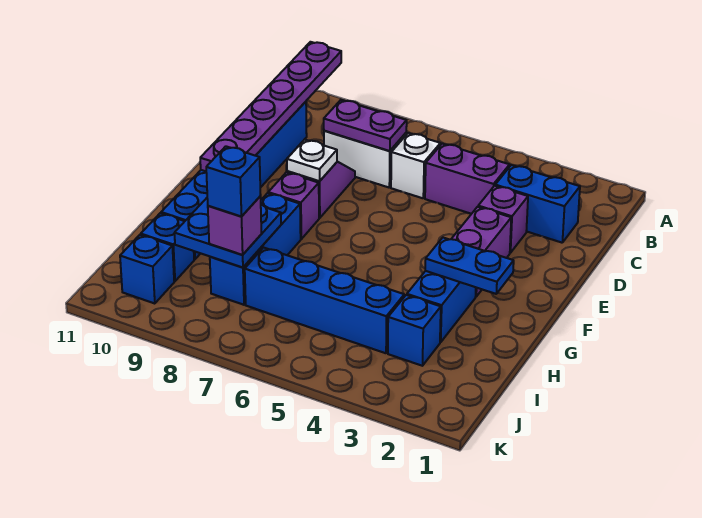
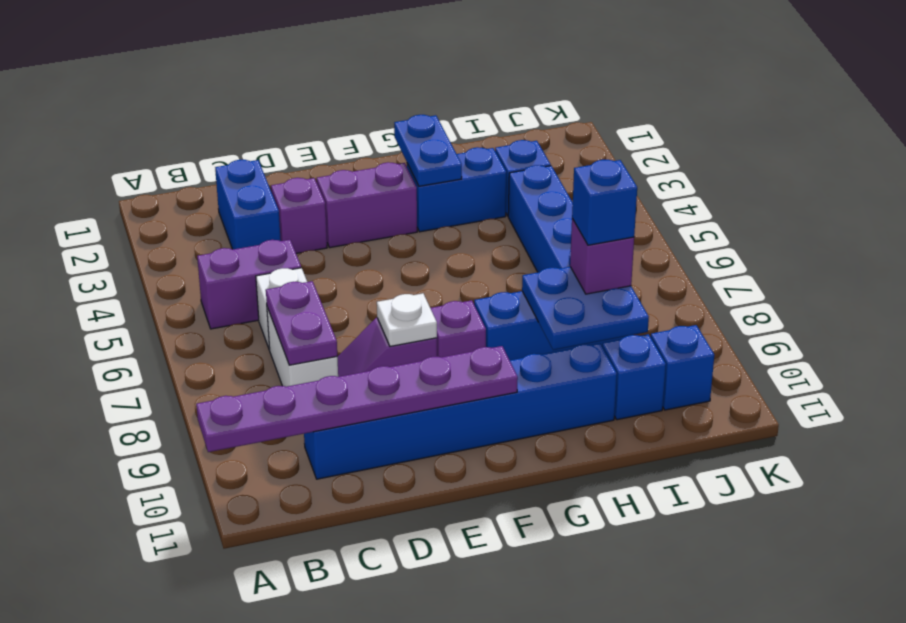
purple 1x2 brick [425,144,510,214] -> purple 1x2 brick turned to [197,240,301,329]

